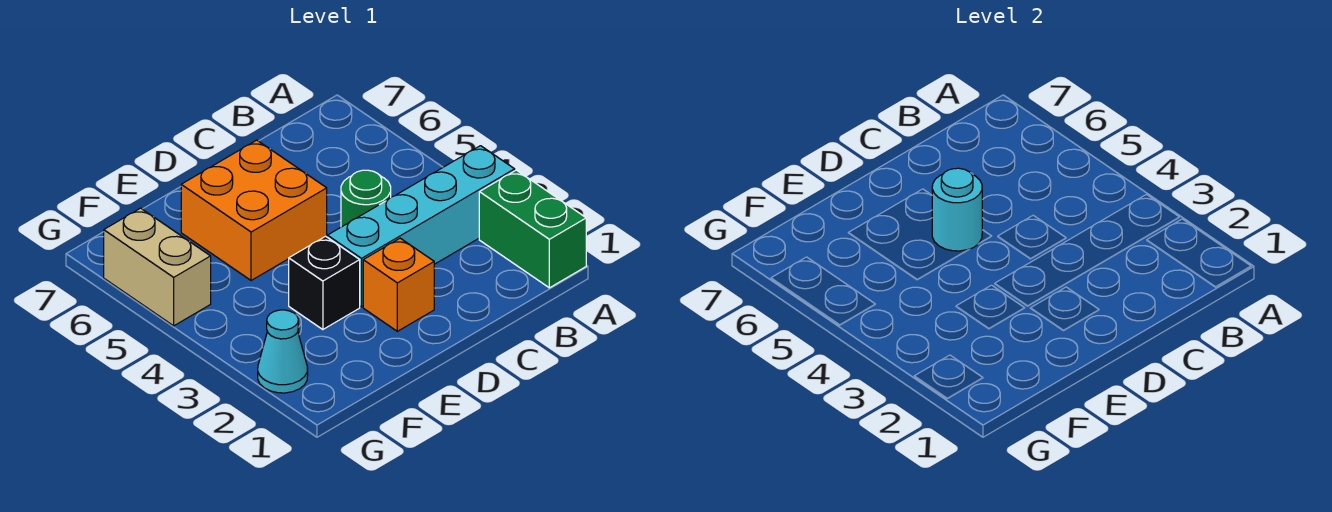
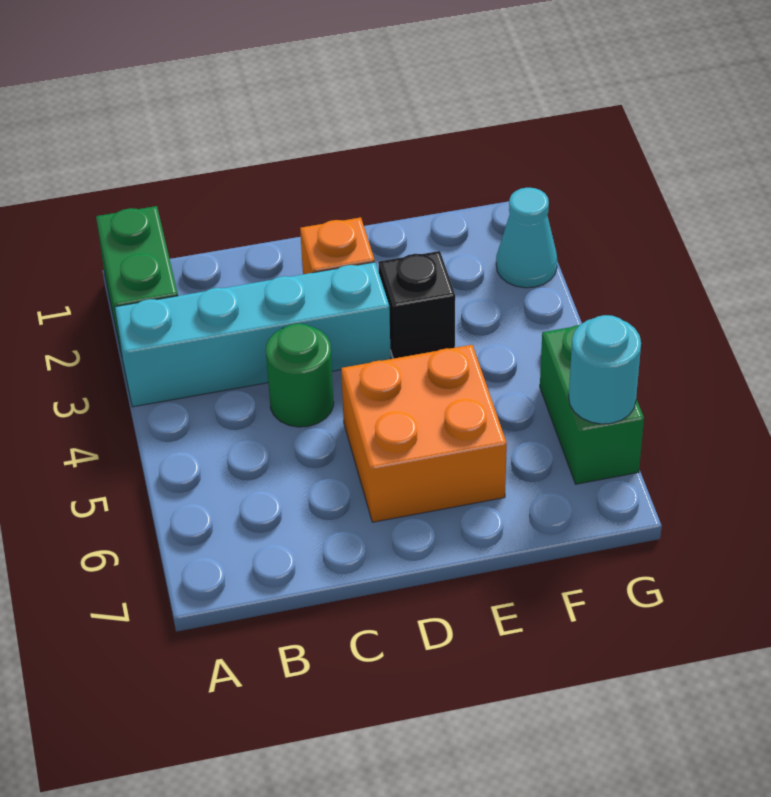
cyan 1x1 round brick [932,168,982,251] -> cyan 1x1 round brick moved to [569,315,641,424]
tan 1x2 brick [104,208,211,326] -> green 1x2 brick [540,325,644,484]

